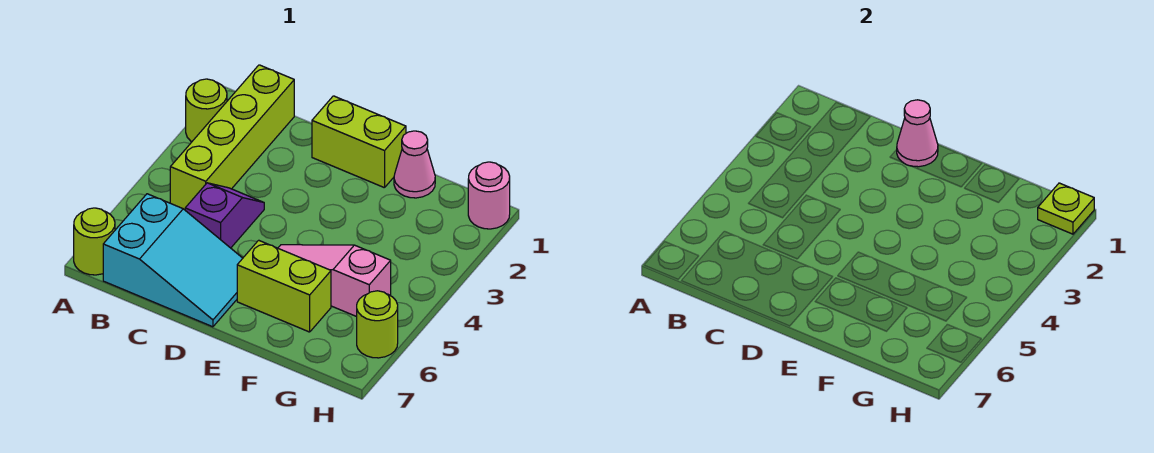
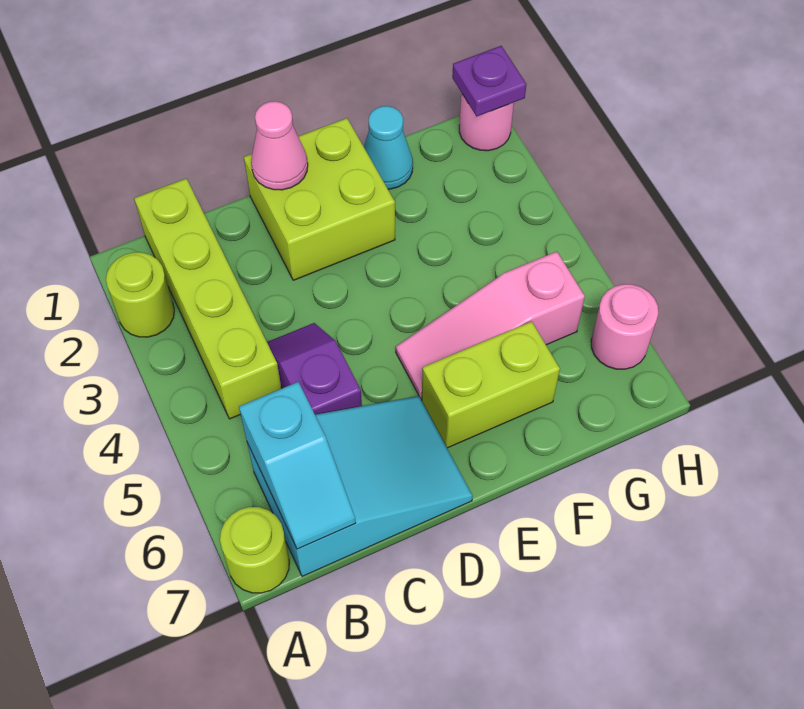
none -> cyan 1x2 slope [239,382,356,549]
lime 1x2 brick [312,96,406,188] -> lime 2x2 brick [244,118,395,280]
pink 1x1 cone [394,131,435,198] -> cyan 1x1 cone [364,106,413,189]
lime 1x1 plate [1038,183,1094,234] -> purple 1x1 plate [452,46,526,116]
lime 1x1 round brick [357,291,398,358] -> pink 1x1 round brick [591,284,658,369]

